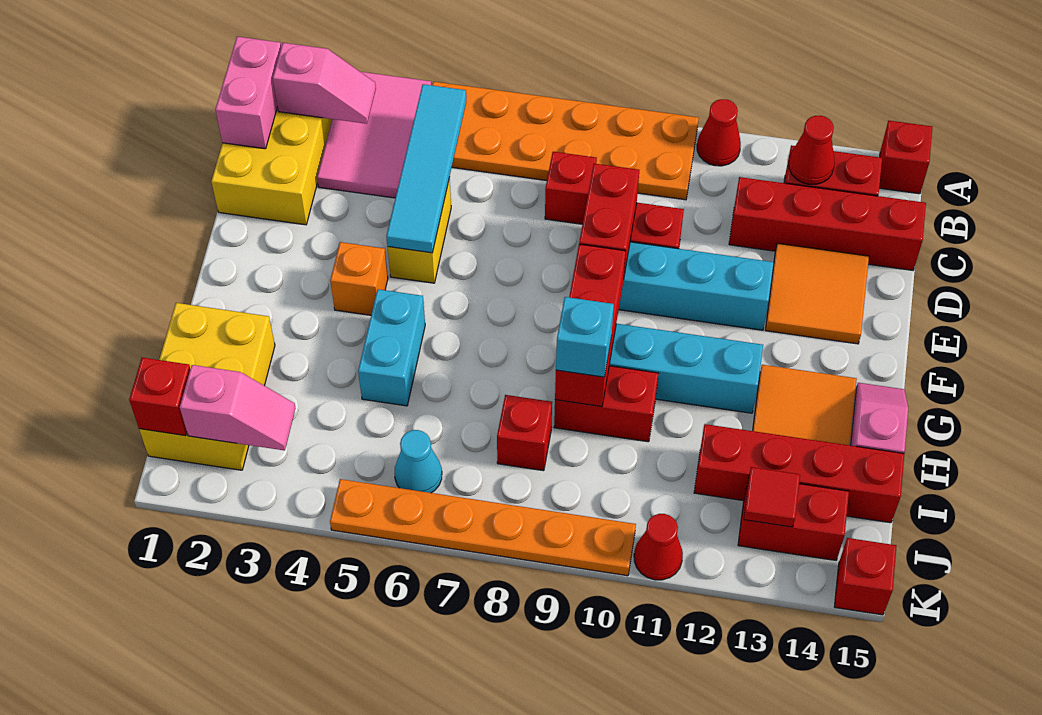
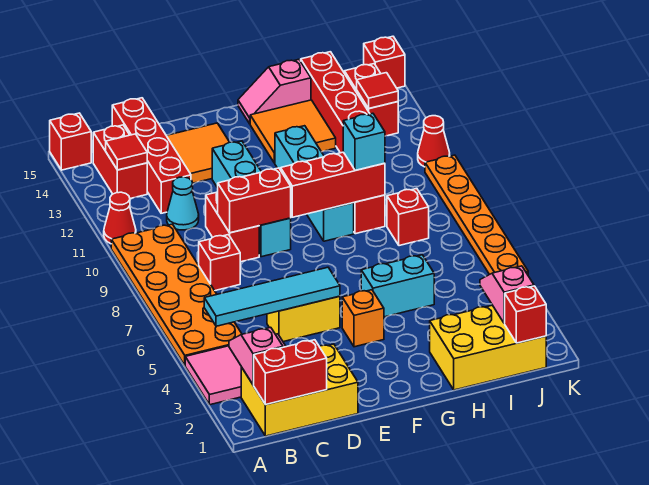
pink 1x2 brick [215,37,281,149] -> red 1x2 brick [254,340,327,405]
red 1x1 cone [789,116,835,184] -> red 1x1 tile [106,134,147,170]
cyan 1x1 cone [395,430,442,493] -> cyan 1x1 cone moved to [167,177,199,230]

